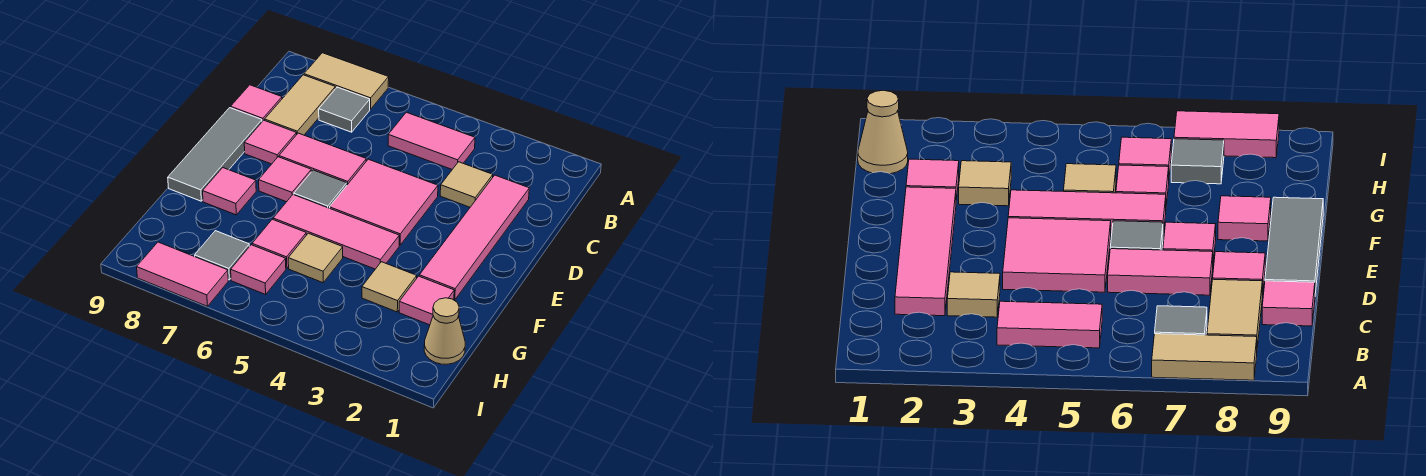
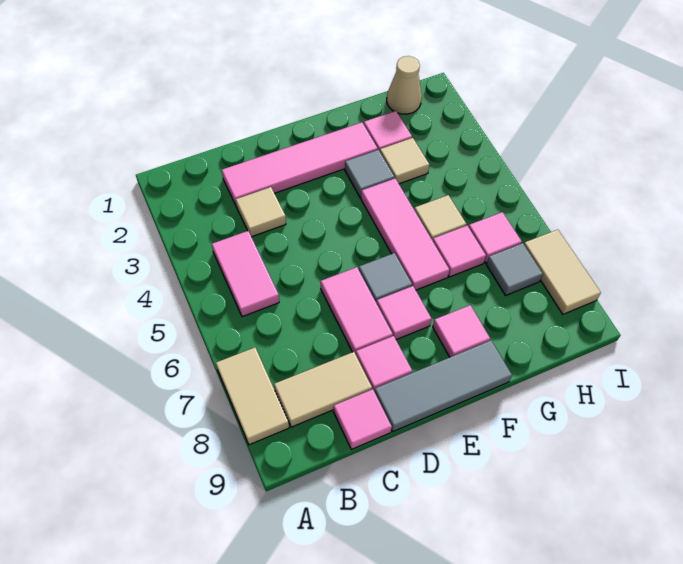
grey 1x1 tile [319,87,370,132] -> grey 1x1 tile moved to [345,150,395,198]
pink 2x2 tile [330,159,438,245] -> none
pink 1x2 tile [137,242,228,306] -> tan 1x2 tile [524,230,601,314]

